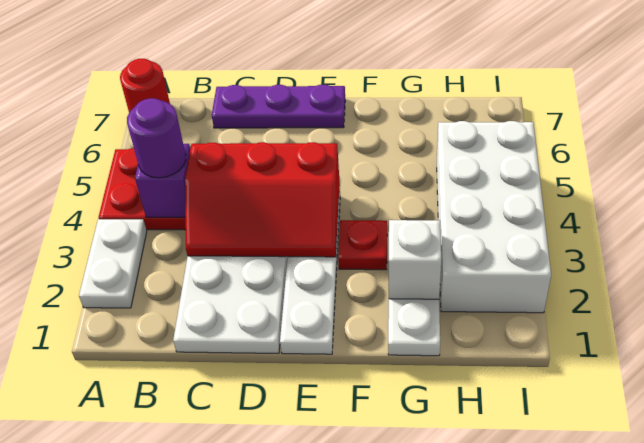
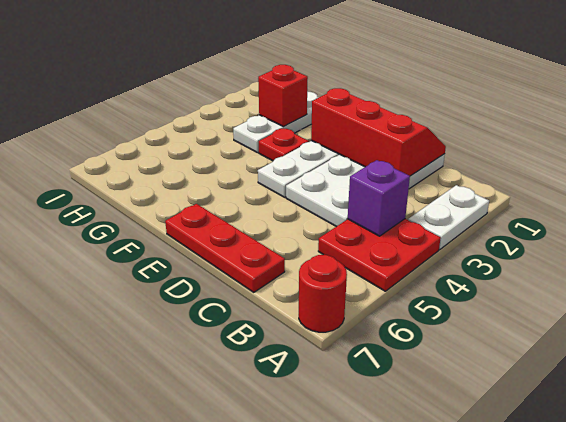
purple 1x1 round brick [127,98,186,178] -> none
red 2x3 slope [185,142,340,257] -> red 2x3 slope moved to [311,88,446,176]
purple 1x3 plate [212,85,345,128] -> red 1x3 plate [165,204,285,292]
white 1x1 brick [389,220,441,299] -> red 1x1 brick [258,65,308,127]
white 2x4 brick [437,121,551,313] -> none

